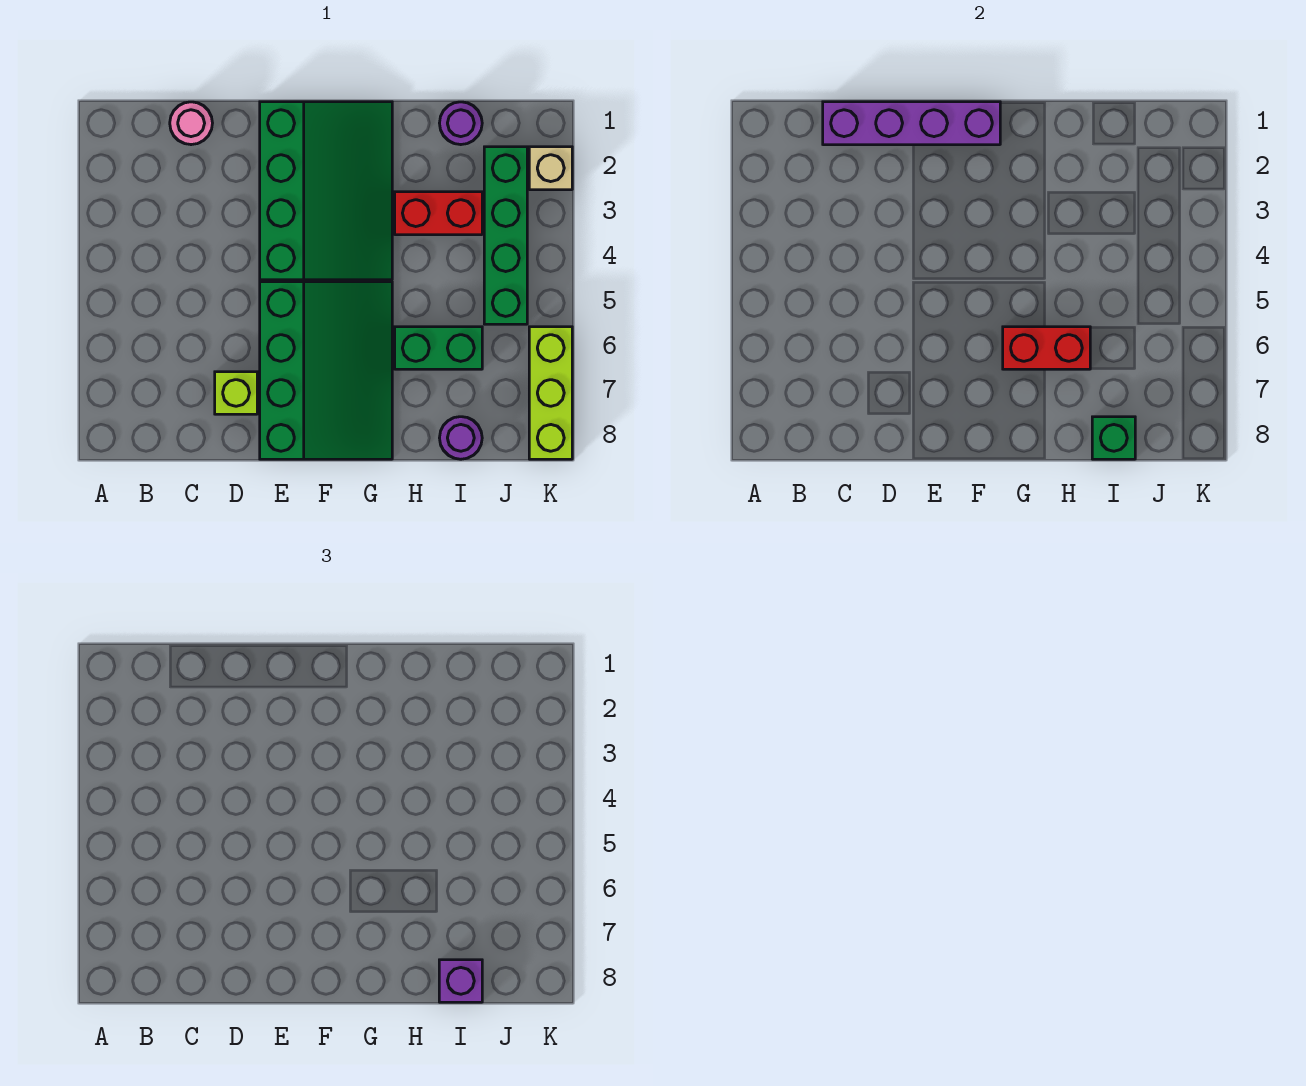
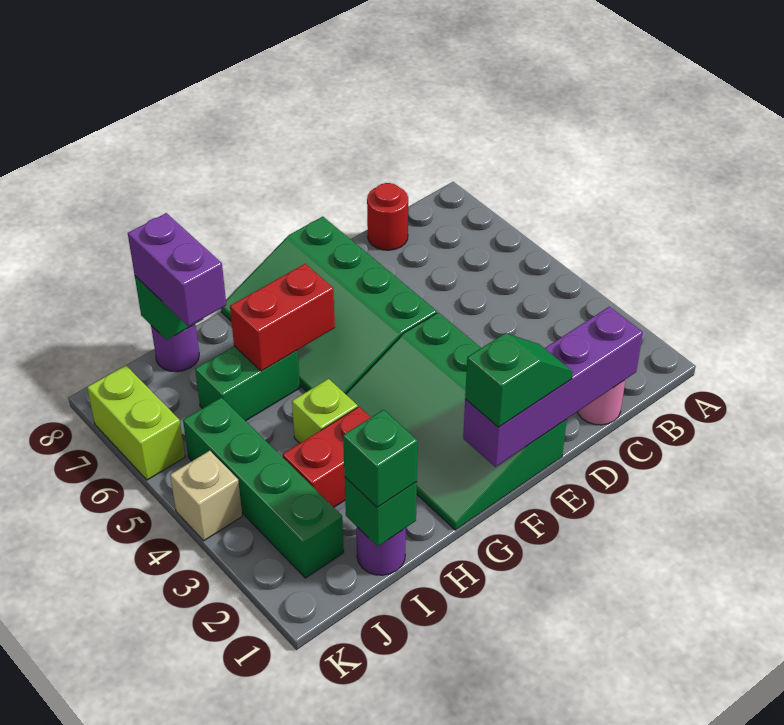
none -> red 1x1 round brick [367,183,408,250]
lime 1x1 brick [215,372,257,414] -> lime 1x1 brick moved to [292,379,358,443]
none -> green 1x2 slope [465,333,573,427]
none -> green 1x1 brick [345,477,417,546]
none -> green 1x1 brick [343,410,418,507]
purple 1x1 brick [439,960,482,1002] -> purple 1x2 brick [128,213,226,326]
tan 1x1 brick [529,147,572,190] -> tan 1x1 brick moved to [170,451,242,541]
lime 1x3 brick [529,327,572,459] -> lime 1x2 brick [87,365,185,480]

